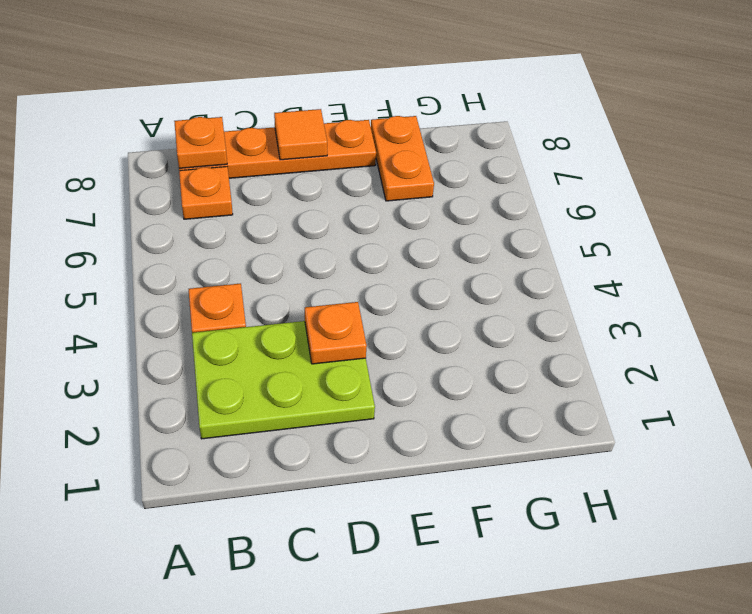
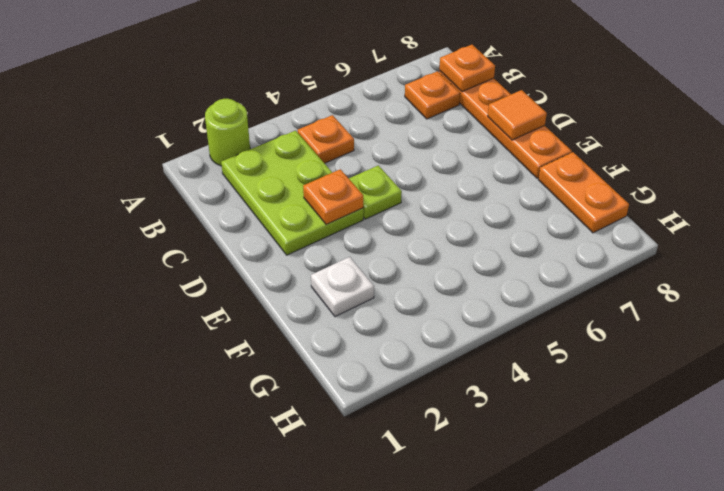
none -> lime 1x1 round brick [205,99,250,166]
none -> lime 1x1 plate [349,165,402,219]
none -> white 1x1 plate [311,257,374,317]
orange 1x2 plate [371,116,434,201] -> orange 1x2 plate turned to [538,152,629,233]

